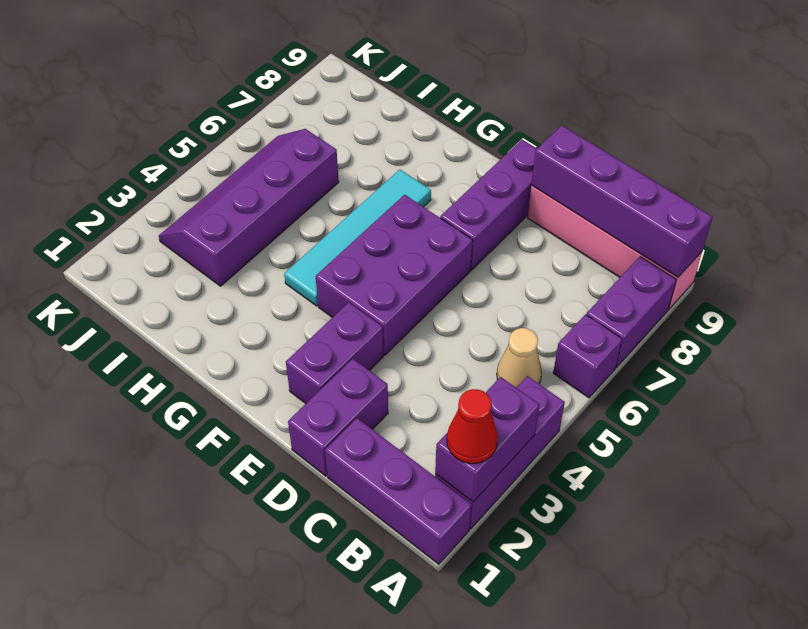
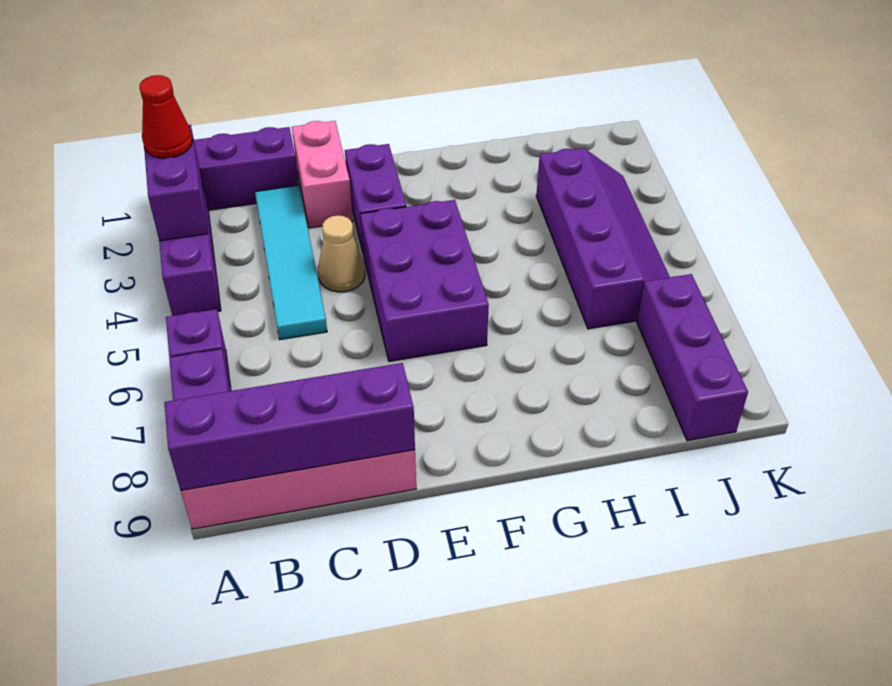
tan 1x1 cone [497,328,542,388] -> tan 1x1 cone moved to [318,215,365,292]
purple 1x2 brick [288,359,388,476] -> pink 1x2 brick [292,121,353,228]
purple 1x3 brick [440,139,537,270] -> purple 1x3 brick moved to [637,274,748,441]
cyan 1x4 tile [284,170,431,306] -> cyan 1x4 tile moved to [255,185,327,340]

